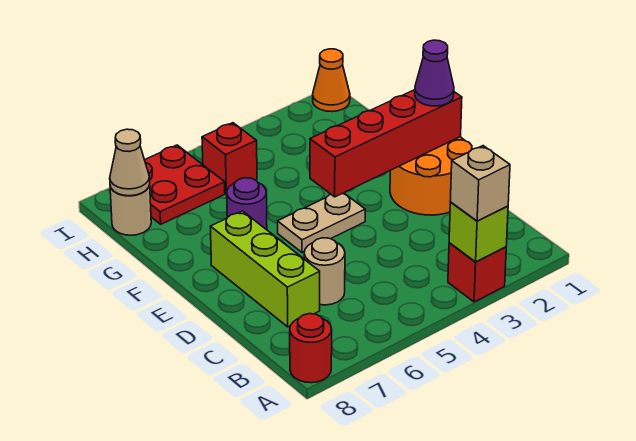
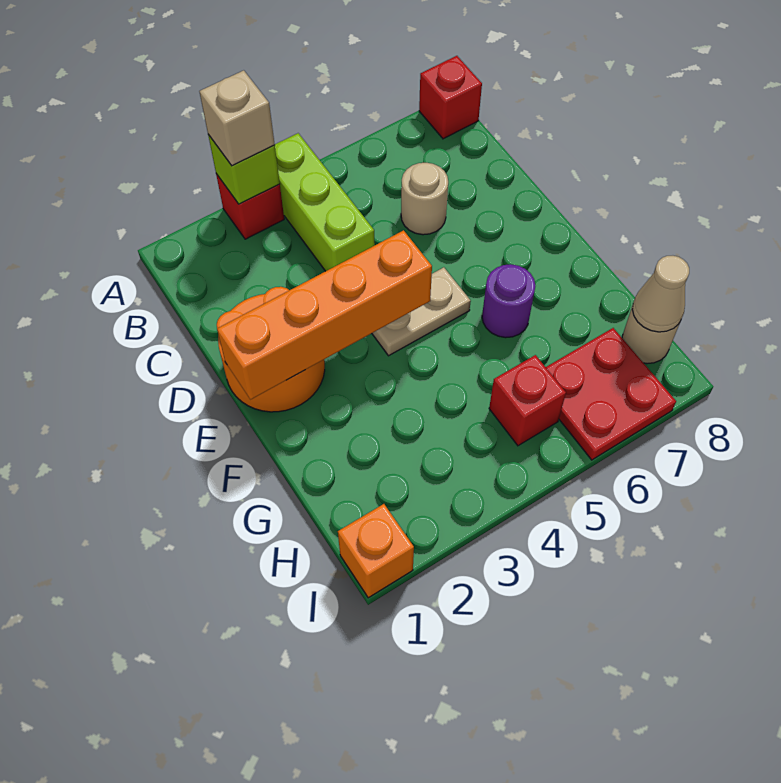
red 1x1 round brick [290,314,332,383] -> red 1x1 brick [419,56,482,139]
lime 1x3 brick [210,211,320,327] -> lime 1x3 brick moved to [275,133,375,271]
red 1x4 brick [310,90,462,197] -> orange 1x4 brick [217,230,432,400]
purple 1x1 cone [415,40,454,106] -> none
orange 1x1 cone [313,49,350,112] -> orange 1x1 brick [338,504,414,598]

